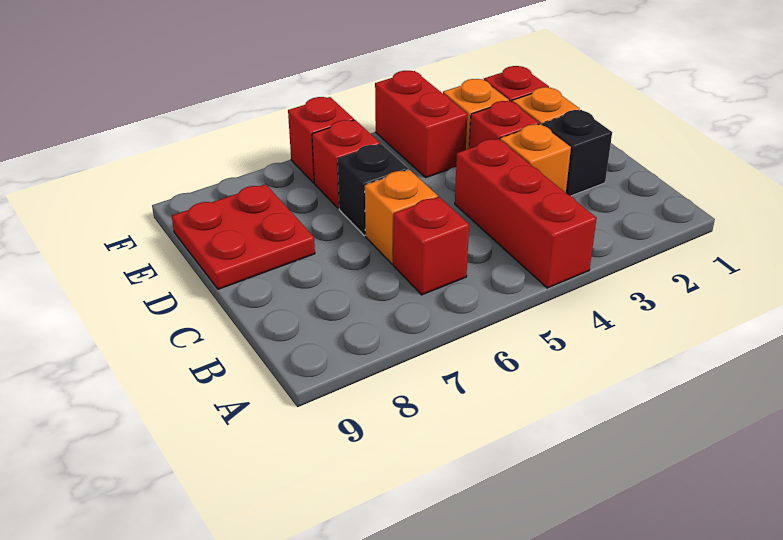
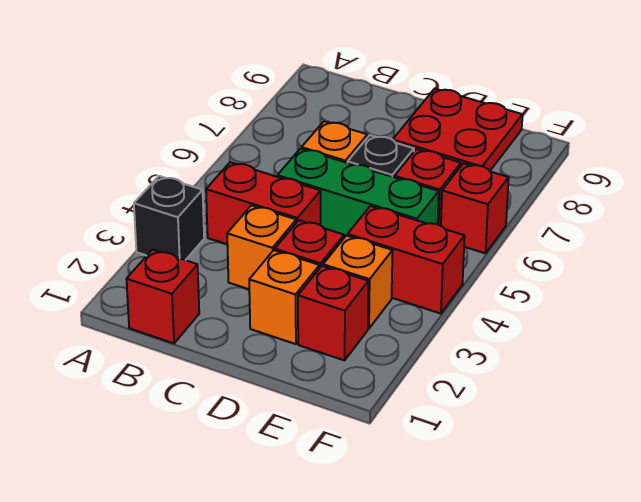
red 1x3 brick [455,139,597,288] -> red 1x2 brick [206,162,321,244]
red 1x1 brick [393,197,469,295] -> red 1x1 brick moved to [127,250,199,343]
black 1x1 brick [542,110,612,196] -> black 1x1 brick moved to [134,176,204,260]
none -> green 1x3 brick [277,149,439,238]

